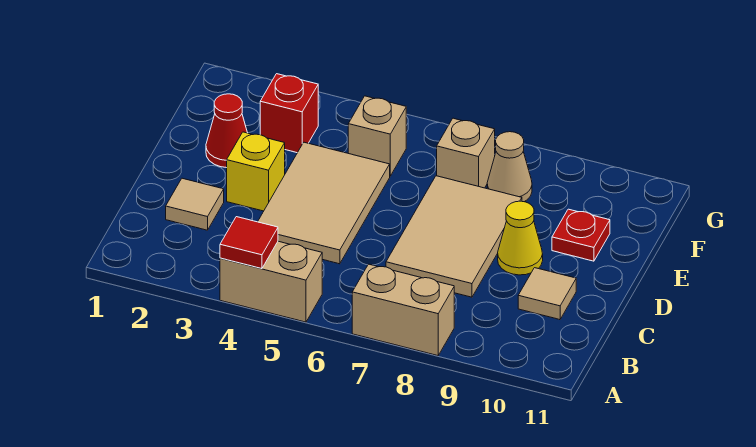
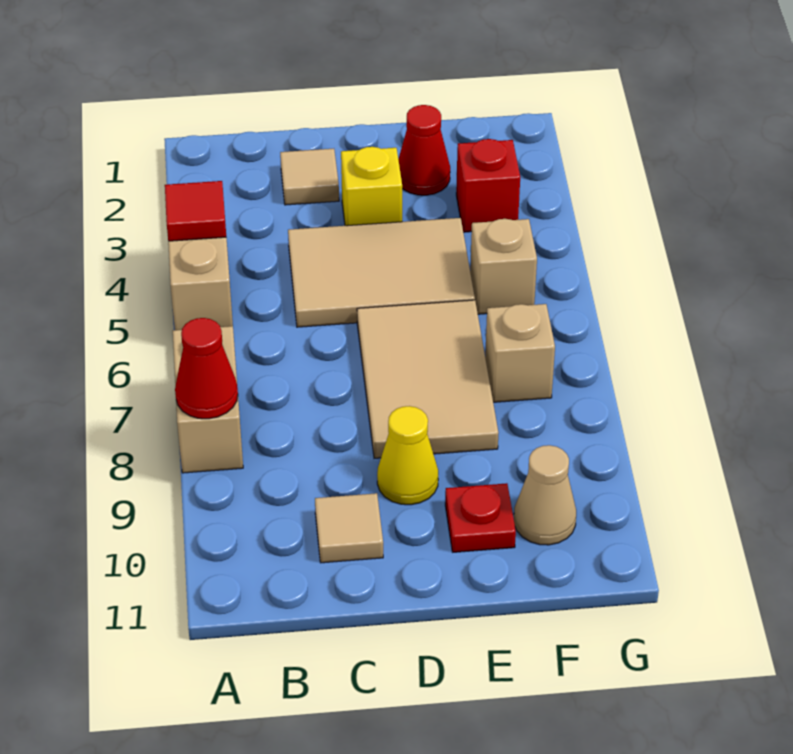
none -> red 1x1 cone [175,318,238,419]
tan 2x3 tile [386,176,522,297] -> tan 2x3 tile turned to [357,300,498,458]
tan 1x1 cone [487,132,532,202] -> tan 1x1 cone moved to [514,445,576,545]

